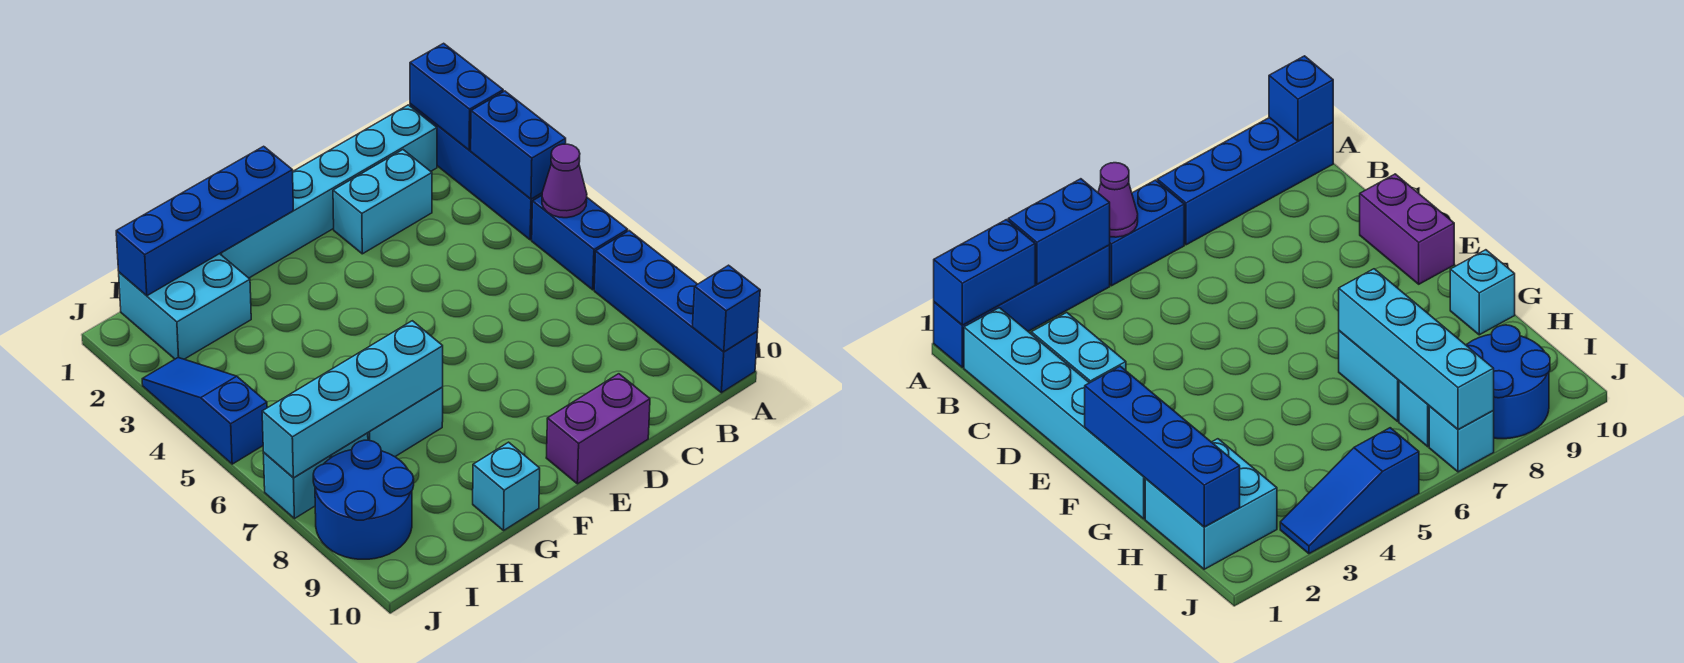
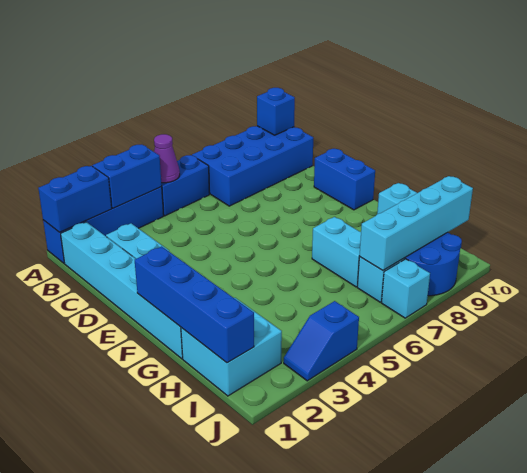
blue 1x4 brick [594,231,758,393] -> blue 2x4 brick [192,126,313,206]
purple 1x2 brick [546,374,650,484] -> blue 1x2 brick [314,149,375,210]
cyan 1x4 brick [262,321,443,478] -> cyan 1x4 brick turned to [359,176,473,270]
blue 1x3 slope [142,357,267,464] -> blue 1x2 slope [284,301,359,381]

